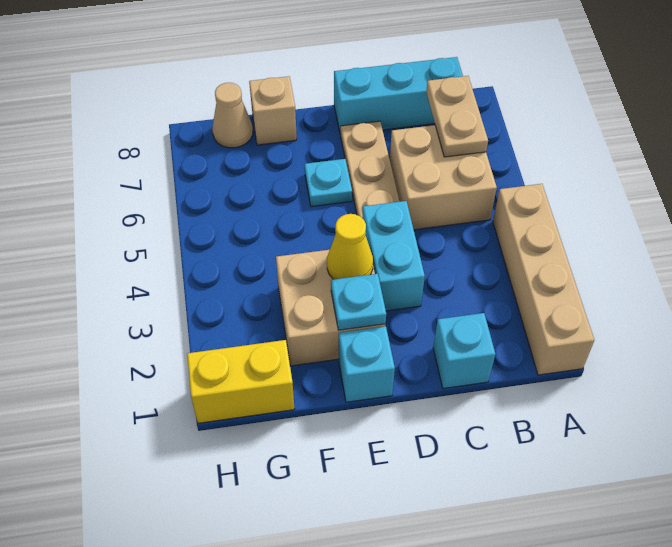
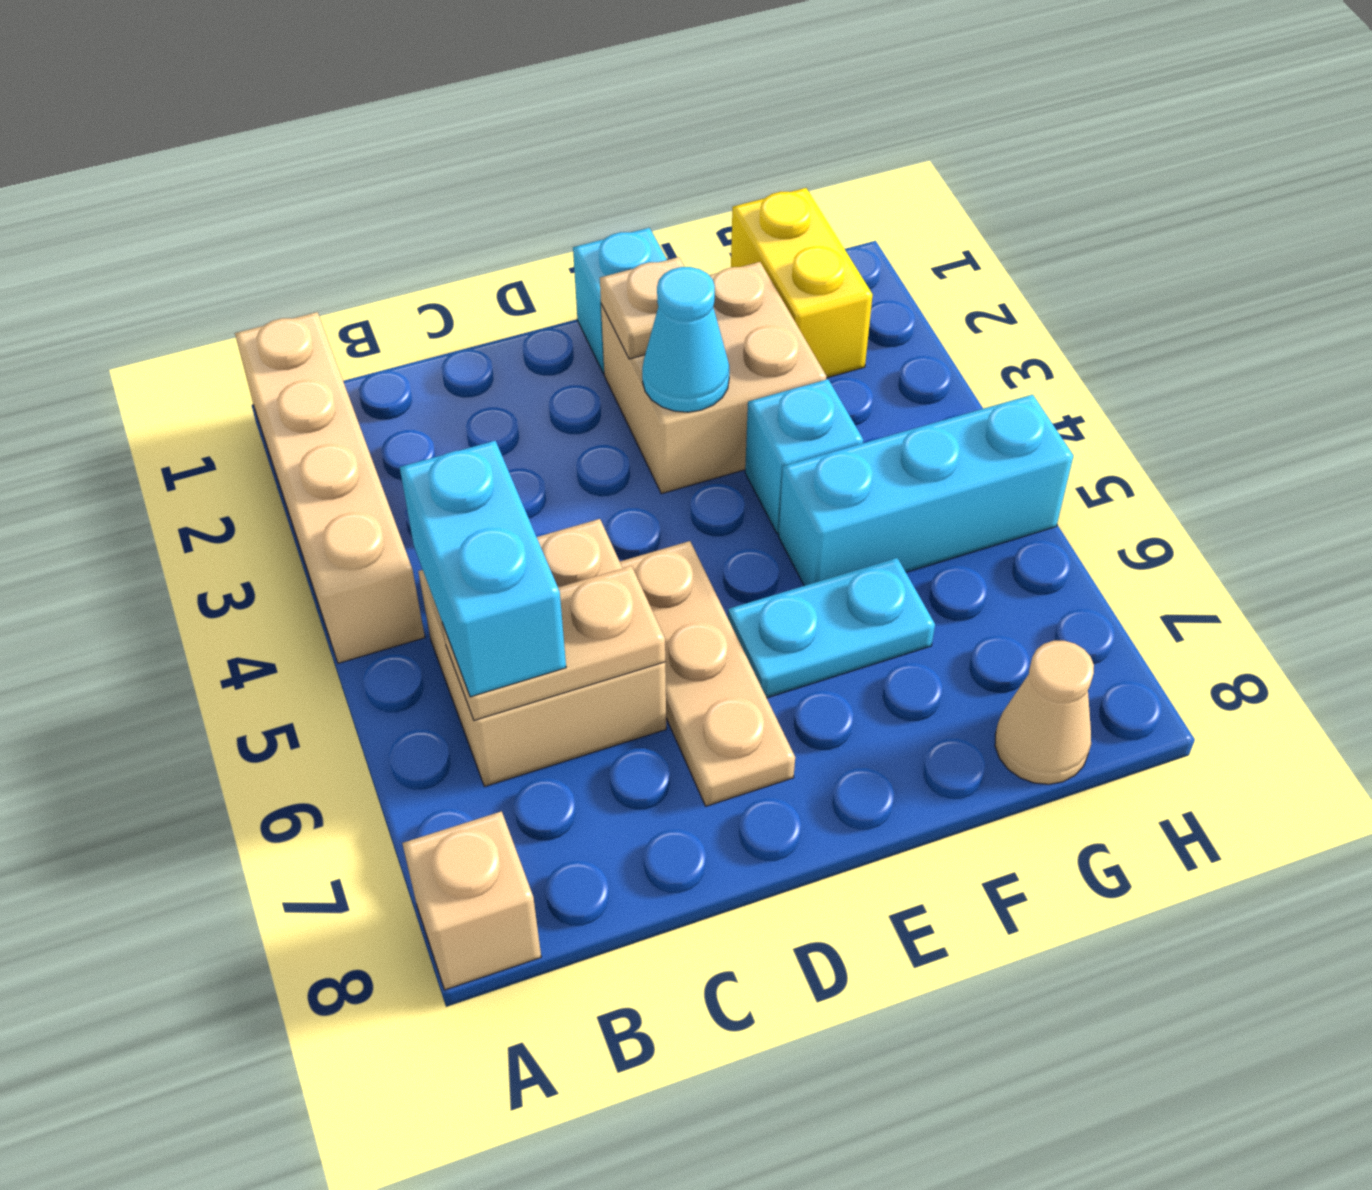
tan 1x2 plate [426,76,488,157] -> tan 1x2 plate turned to [442,566,665,720]
cyan 1x3 brick [334,57,463,135] -> cyan 1x3 brick moved to [779,395,1073,586]
cyan 1x1 brick [433,313,495,389] -> cyan 1x1 brick moved to [745,379,863,534]
cyan 1x2 brick [362,201,425,311] -> cyan 1x2 brick moved to [400,441,566,697]
cyan 1x1 plate [331,274,386,330] -> tan 1x1 plate [600,257,685,359]
yellow 1x1 cone [327,214,373,279] -> cyan 1x1 cone [642,267,729,412]
cyan 1x1 plate [305,159,352,207] -> cyan 1x2 plate [728,558,935,698]
tan 1x1 brick [249,76,297,145] -> tan 1x1 brick moved to [402,811,541,990]
yellow 1x2 brick [187,340,294,423] -> yellow 1x2 brick turned to [731,188,873,378]

